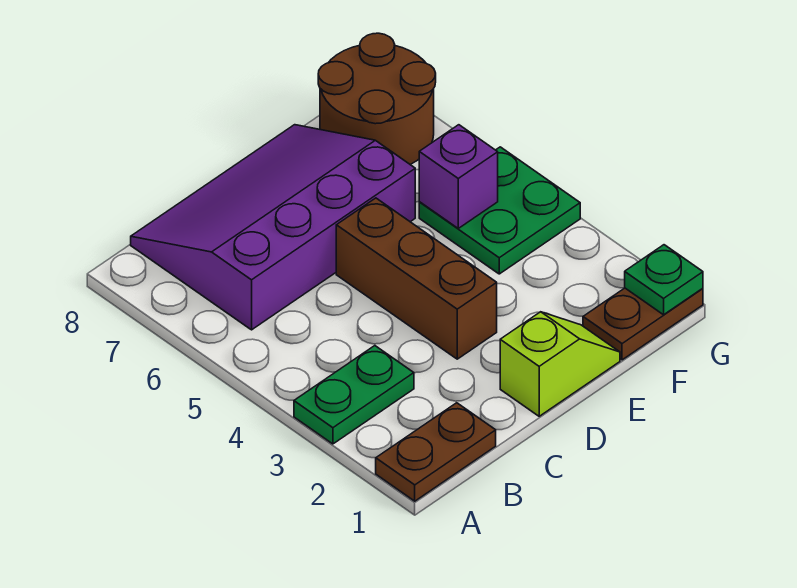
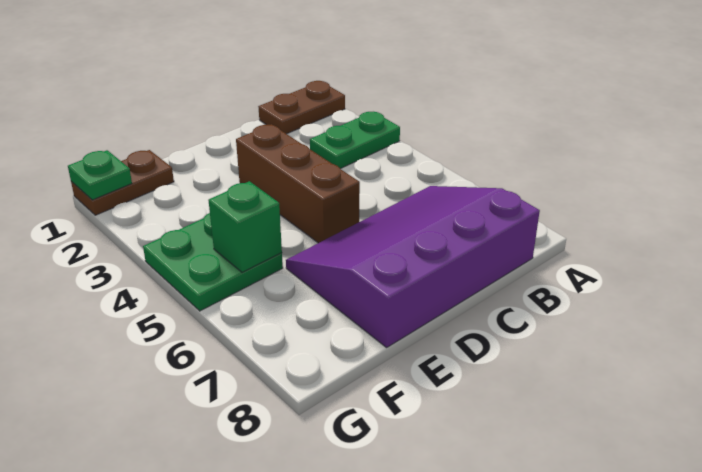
purple 3x4 slope [131,125,415,330] -> purple 3x4 slope turned to [286,186,540,347]
lime 1x2 slope [500,312,620,416] -> none
purple 1x1 brick [419,125,498,228] -> green 1x1 brick [208,181,282,272]
brown 2x2 round brick [318,33,436,164] -> none

